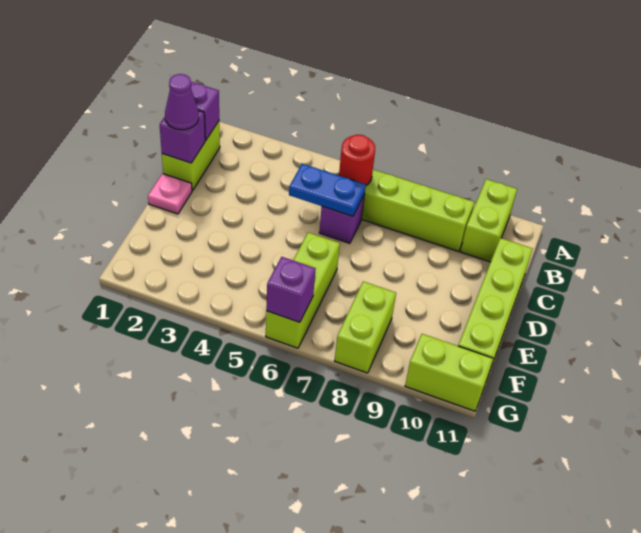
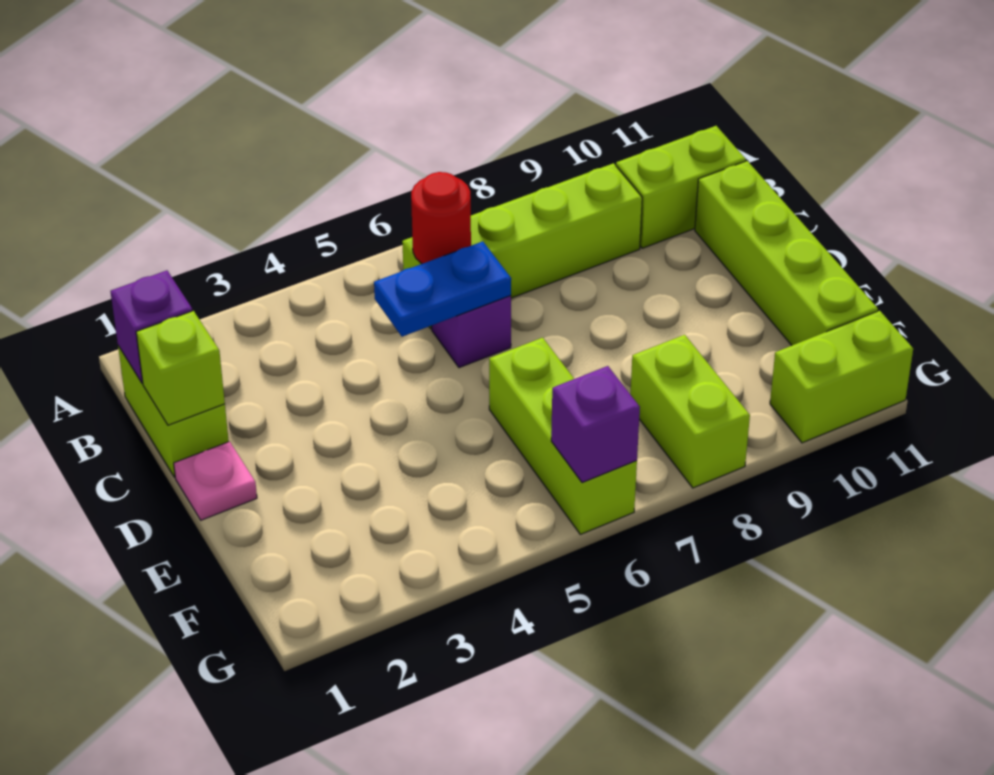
lime 1x2 brick [461,179,517,262] -> lime 1x2 brick turned to [616,126,746,248]
purple 1x1 brick [160,111,205,163] -> lime 1x1 brick [136,311,225,425]
purple 1x1 cone [165,74,199,130] -> none

